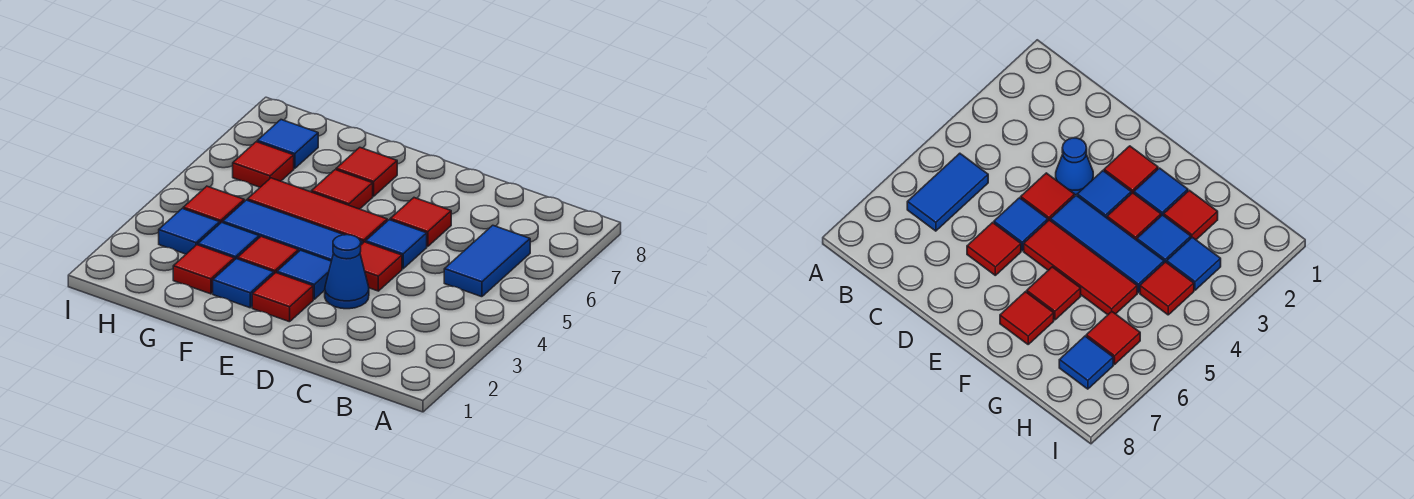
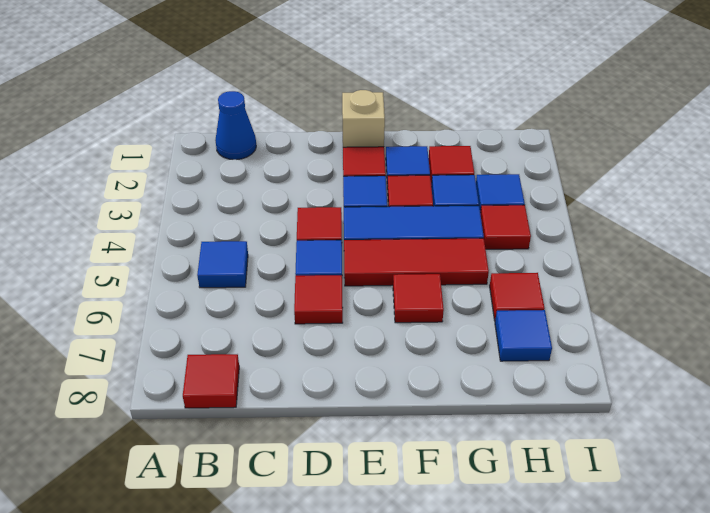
blue 1x2 tile [444,225,530,297] -> blue 1x1 tile [197,241,248,288]
blue 1x1 cone [325,235,369,309] -> blue 1x1 cone moved to [215,91,256,160]
none -> tan 1x1 brick [342,90,385,147]
red 1x1 tile [336,147,397,196] -> red 1x1 tile moved to [183,354,239,408]

